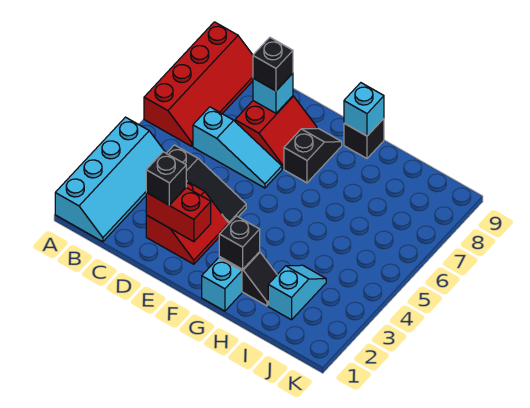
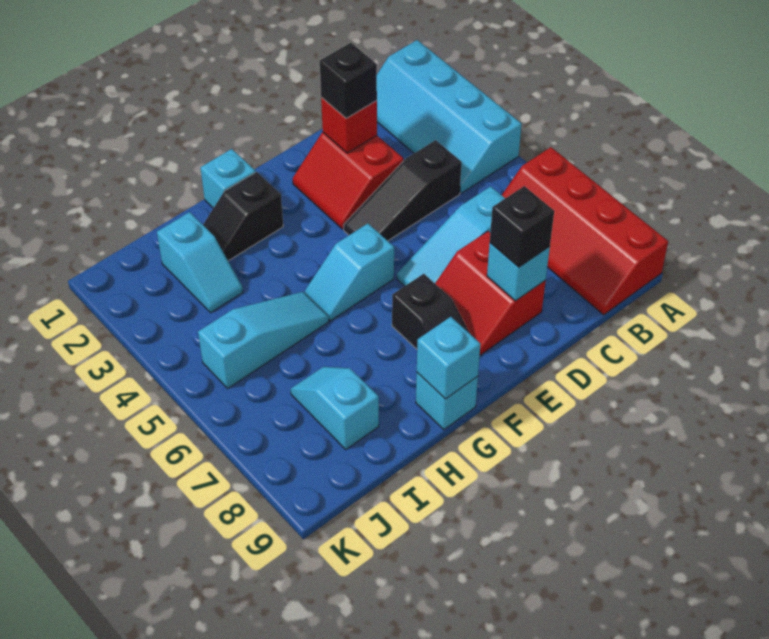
red 1x2 brick [146,188,211,242] -> red 1x1 brick [321,98,377,153]
none -> cyan 1x2 slope [305,224,394,321]
black 1x1 brick [219,216,260,270] -> none
black 1x1 brick [344,119,384,158] -> cyan 1x1 brick [416,373,478,430]
none -> cyan 1x3 slope [198,292,329,388]
none -> cyan 1x2 slope [291,367,379,449]

